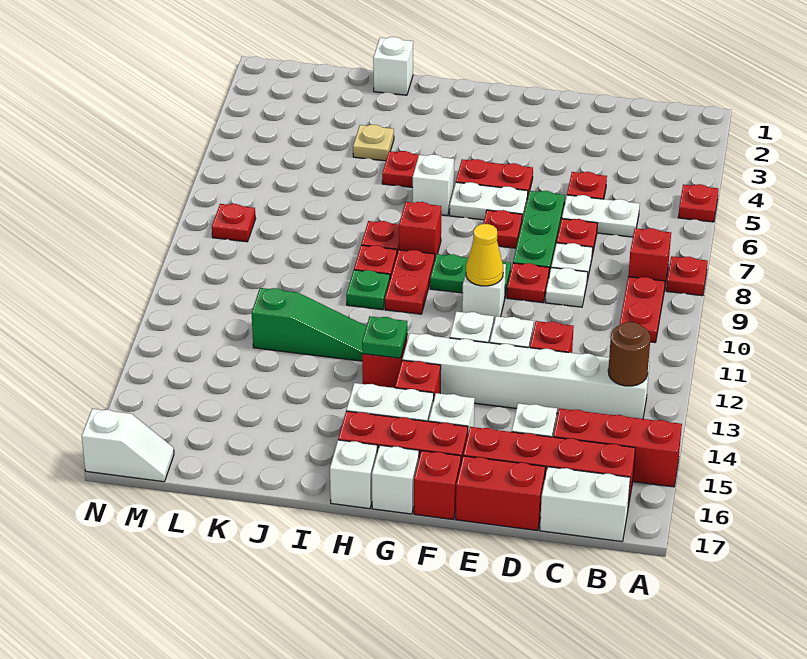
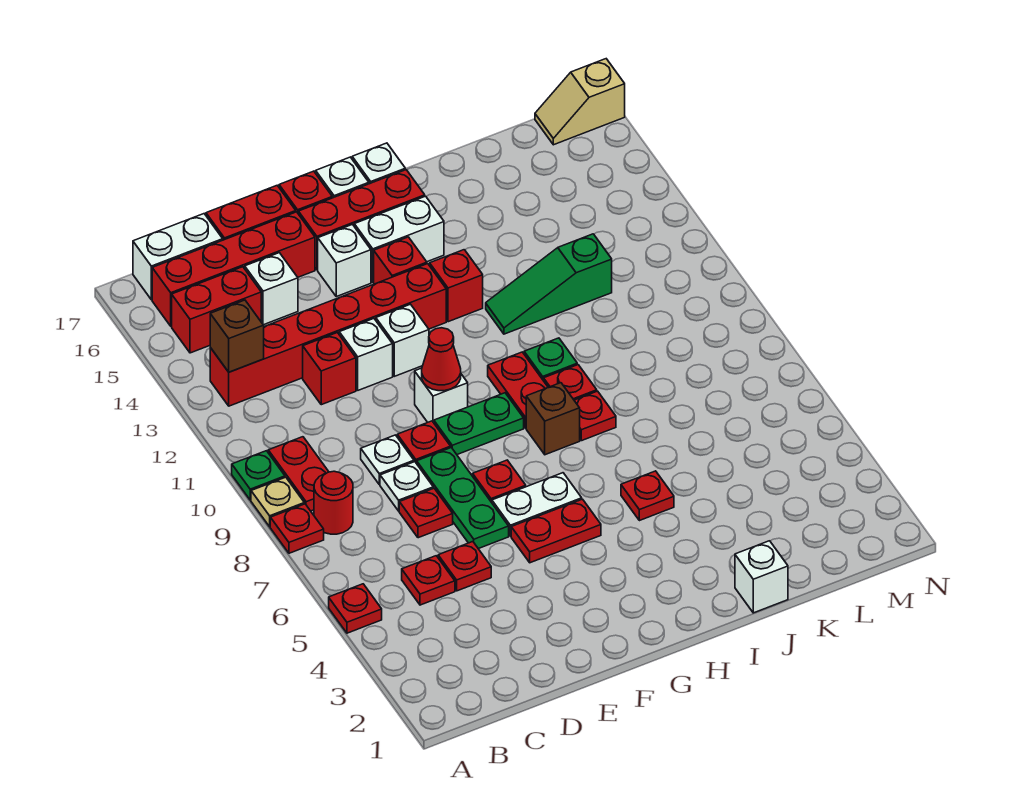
red 1x3 brick [554,408,682,487] -> red 1x2 brick [172,267,261,353]
red 1x1 brick [628,228,671,284] -> red 1x1 round brick [314,471,353,534]
white 1x6 brick [402,333,649,419] -> red 1x6 brick [210,264,446,406]
brown 1x1 round brick [608,322,650,386] -> brown 1x1 brick [210,300,264,372]
white 1x2 plate [562,195,640,237] -> none
yellow 1x1 cone [466,224,503,286] -> red 1x1 cone [422,328,461,391]
white 1x1 brick [413,155,454,216] -> none
red 1x1 brick [399,202,441,258] -> brown 1x1 brick [526,383,580,455]
green 1x1 plate [362,316,407,358] -> green 1x1 plate moved to [232,451,285,500]
tan 1x1 plate [353,125,394,161] -> tan 1x1 plate moved to [251,477,304,527]
red 1x1 plate [212,204,256,242] -> red 1x1 plate moved to [402,556,455,605]
white 1x2 slope [82,409,174,482] -> tan 1x2 slope [535,59,625,145]

